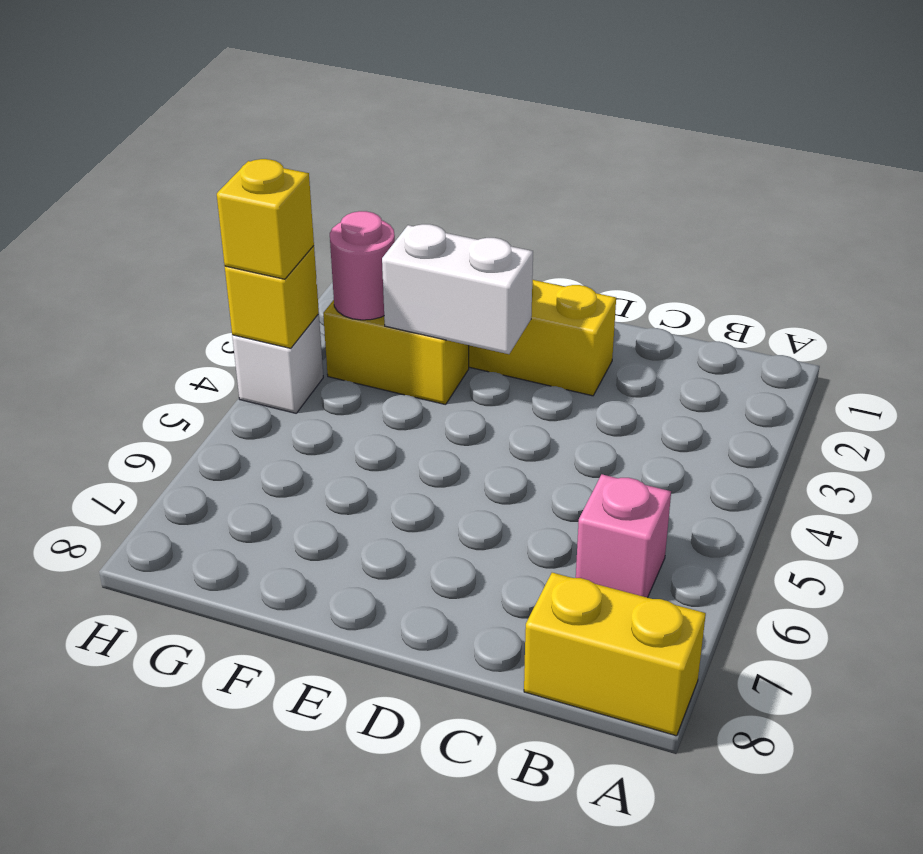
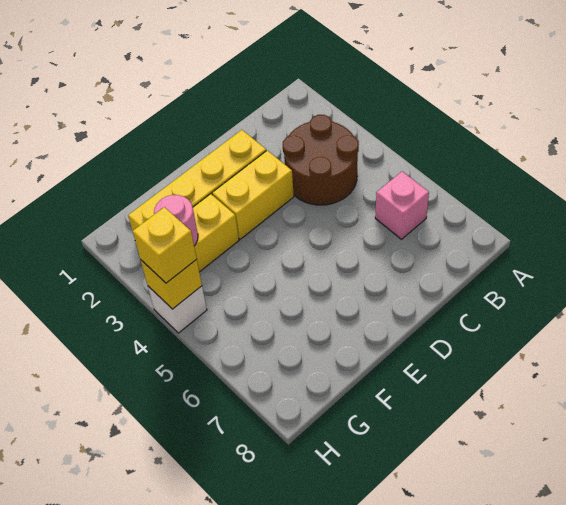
yellow 1x2 brick [524,573,706,736] -> yellow 1x2 brick moved to [212,150,294,239]
none -> brown 2x2 round brick [283,115,359,205]
white 1x2 brick [382,224,533,354] -> none

